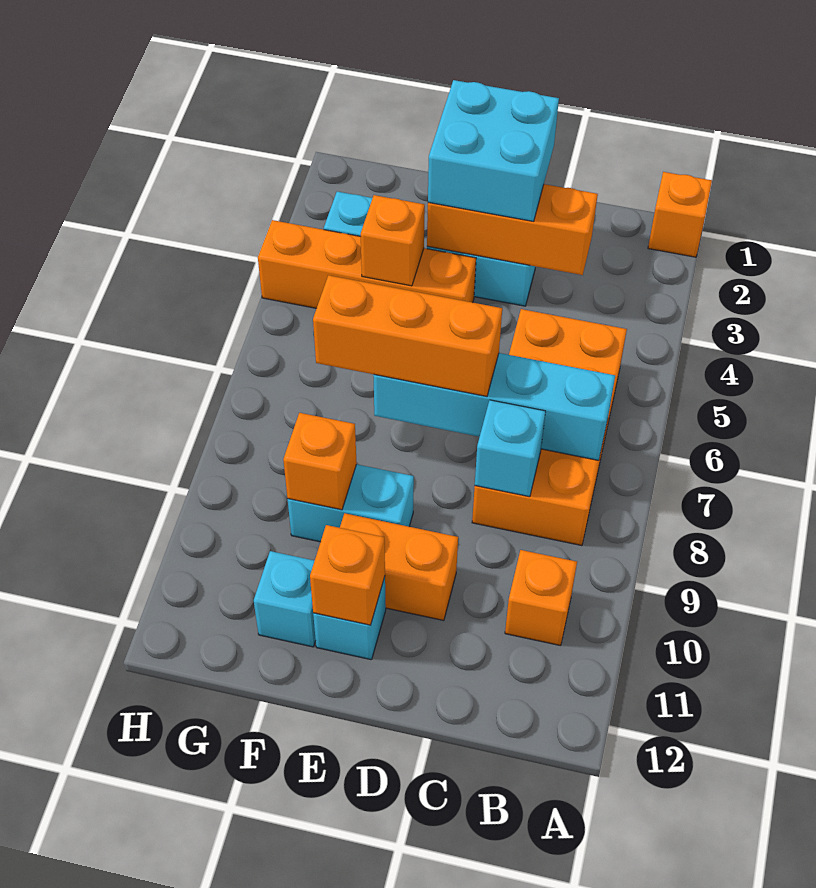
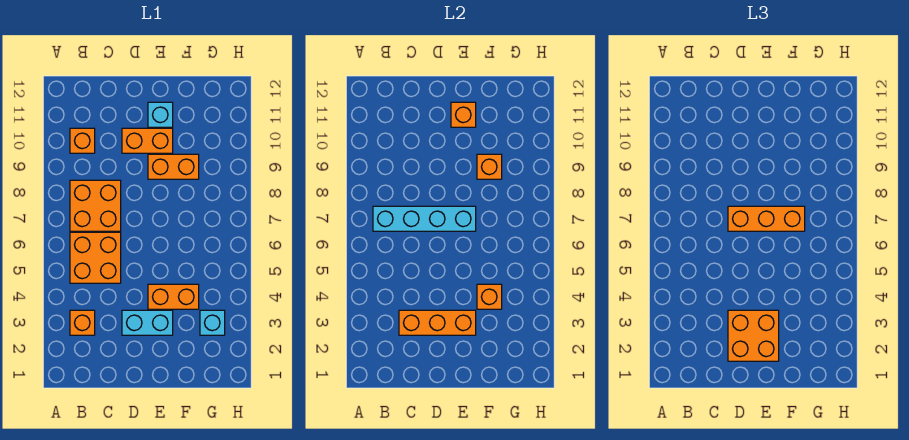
orange 1x1 brick [648,172,712,257] -> orange 1x1 brick moved to [70,310,95,335]
cyan 1x1 brick [475,400,546,497] -> none
cyan 2x2 brick [428,80,559,221] -> orange 2x2 brick [728,310,779,361]
orange 1x4 brick [258,220,476,308] -> orange 1x2 brick [148,284,199,309]
cyan 1x2 brick [288,464,414,542] -> orange 1x2 brick [148,154,199,179]
cyan 1x1 brick [254,551,316,647] -> none

